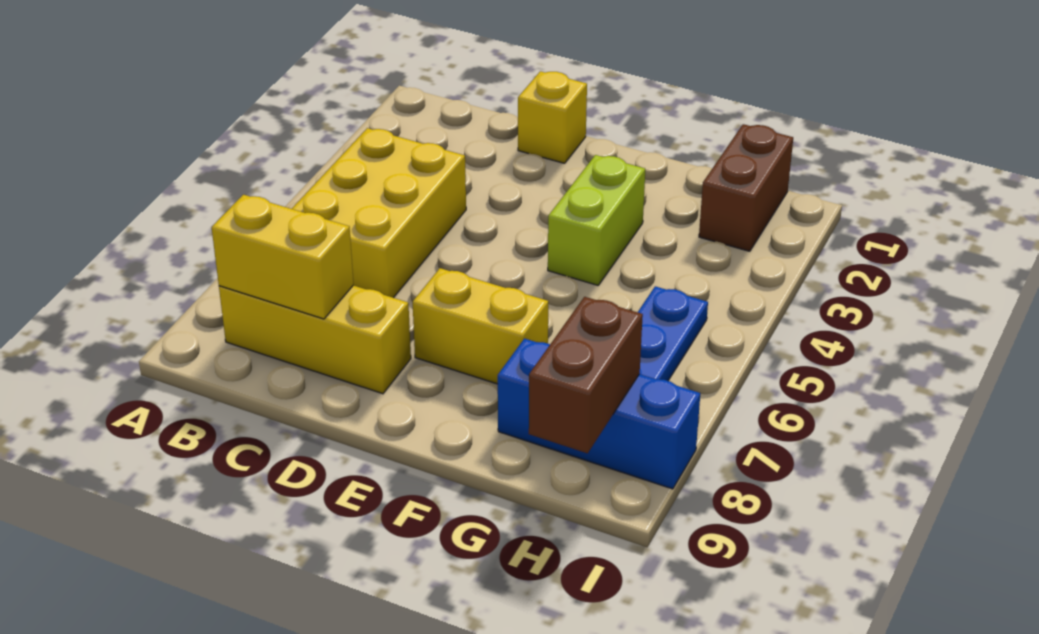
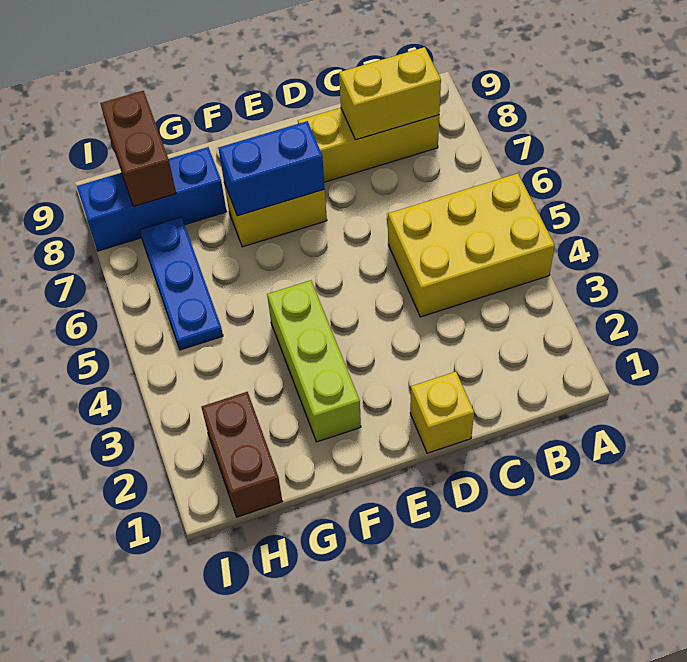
yellow 2x3 brick [292,128,466,298] -> yellow 2x3 brick turned to [388,173,555,317]
none -> blue 1x2 brick [218,121,325,216]
lime 1x2 brick [548,155,645,285] -> lime 1x3 brick [267,280,361,442]

